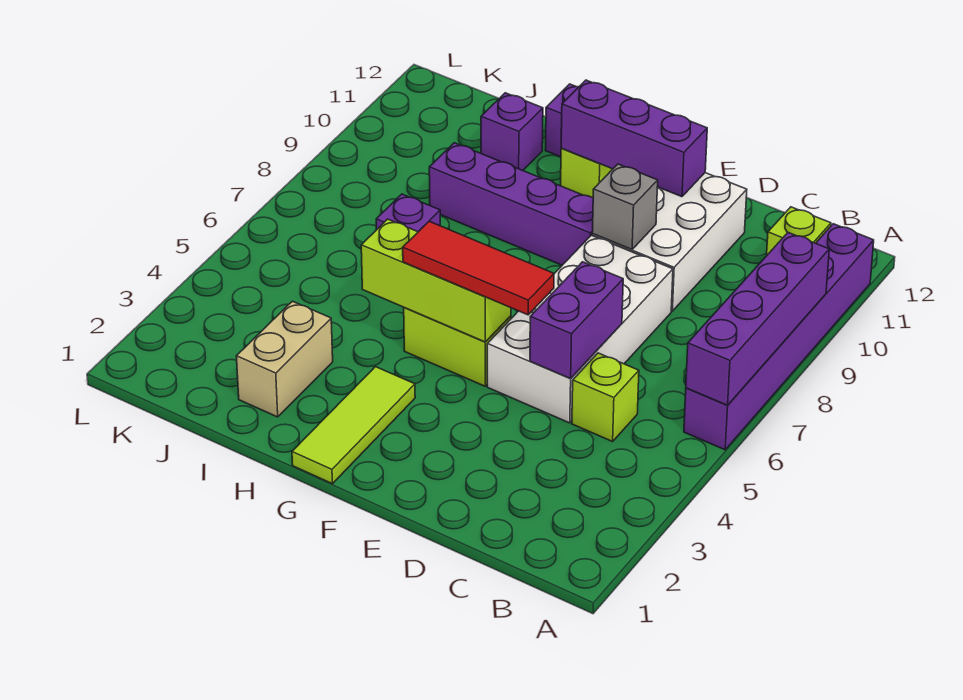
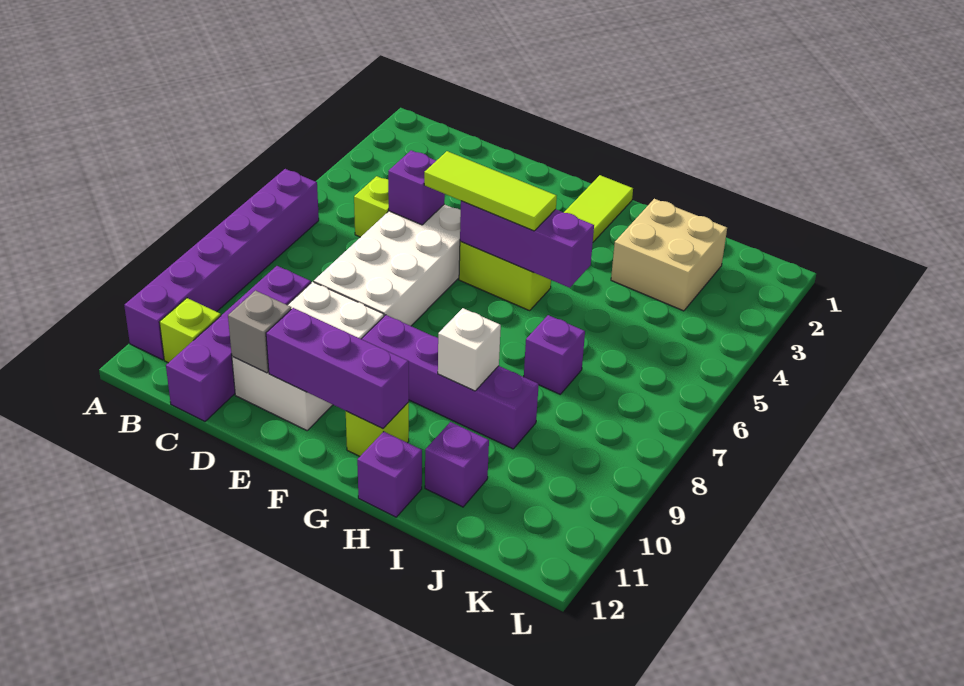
purple 1x4 brick [686,233,829,405] -> purple 1x4 brick moved to [166,266,311,421]
purple 1x2 brick [530,262,623,379] -> purple 1x1 brick [388,150,445,225]
red 1x3 tile [403,221,554,315] -> lime 1x3 tile [424,151,557,231]
grey 1x1 brick [592,164,658,250] -> grey 1x1 brick moved to [228,291,291,373]
lime 1x3 brick [361,219,511,342] -> purple 1x3 brick [460,201,594,288]
none -> white 1x1 brick [438,308,501,391]
tan 1x2 brick [236,301,333,417] -> tan 2x2 brick [611,199,727,311]

